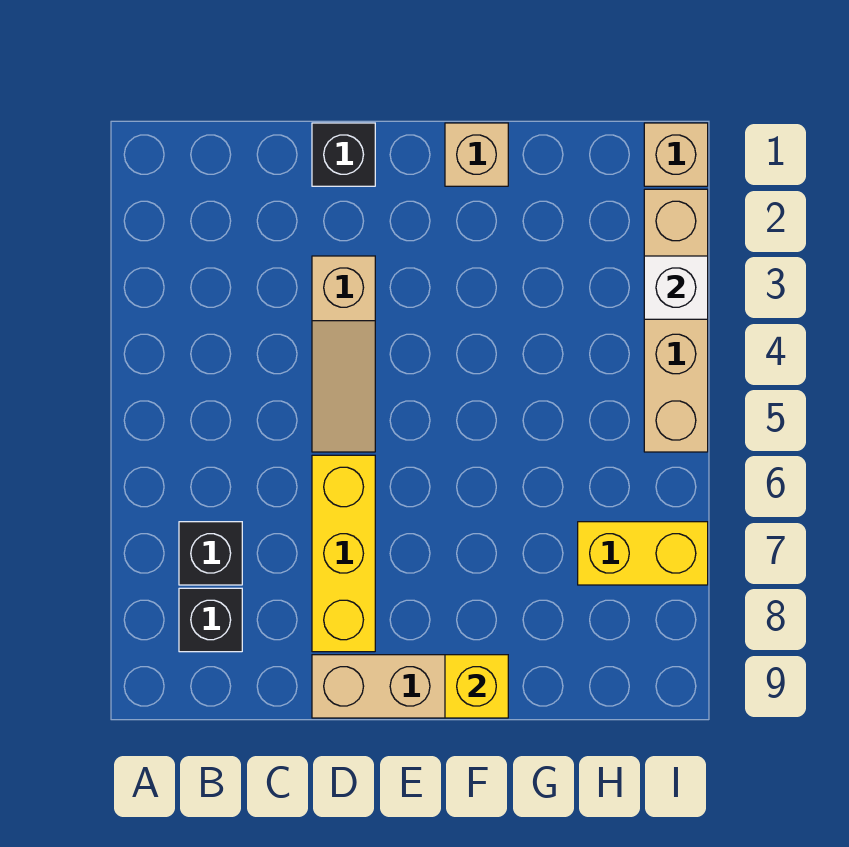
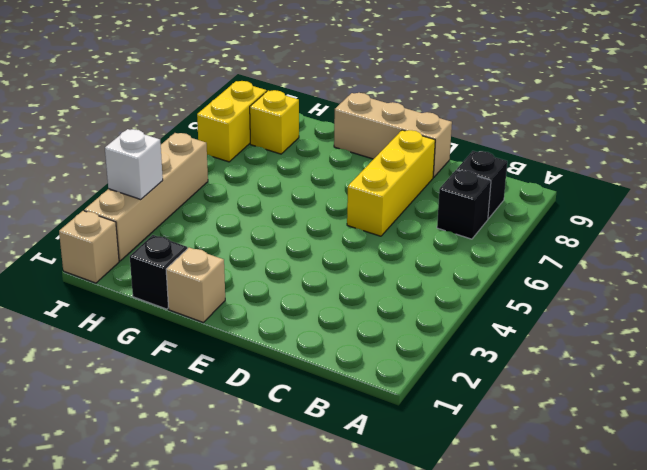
black 1x1 brick [312,123,375,186] -> black 1x1 brick moved to [130,235,187,309]
tan 1x3 slope [312,256,375,452] -> none
yellow 1x1 brick [445,655,508,718] -> yellow 1x1 brick moved to [250,90,299,154]
yellow 1x2 brick [578,522,708,585] -> yellow 1x2 brick turned to [197,81,267,162]

